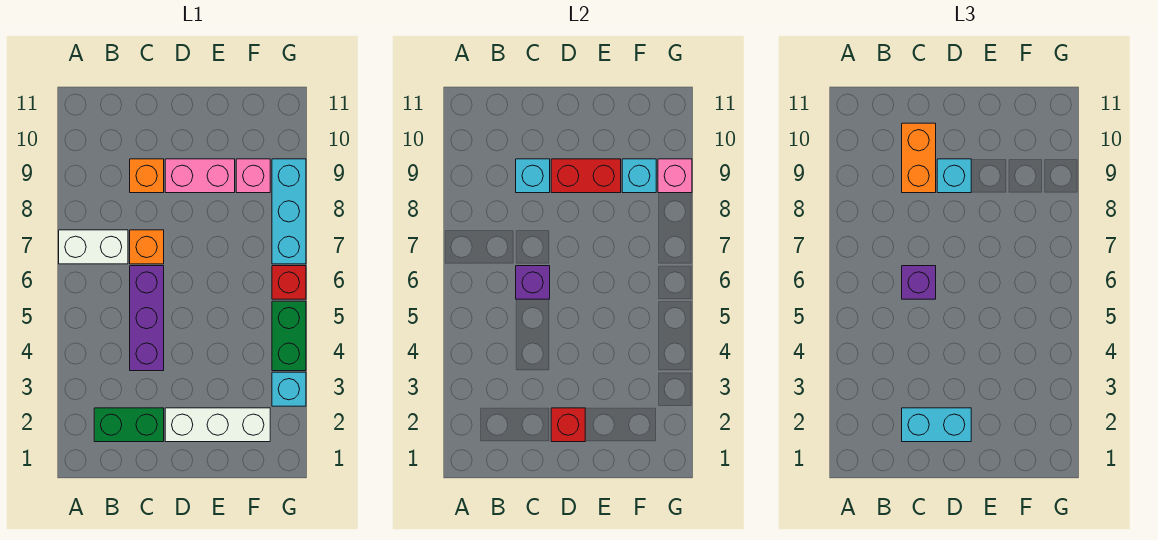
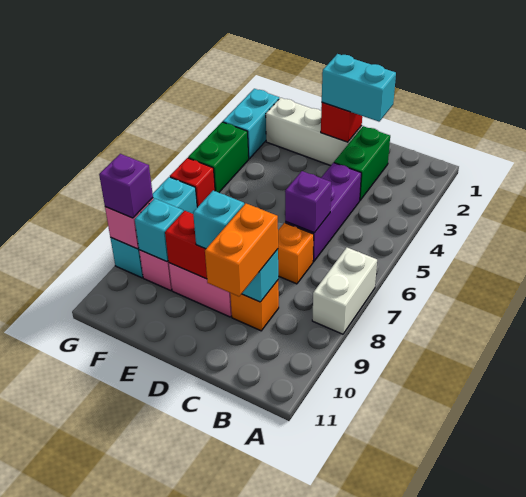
white 1x2 brick [59,230,128,264] -> white 1x2 brick turned to [312,248,377,334]
green 1x2 brick [94,408,164,442] -> green 1x2 brick turned to [334,126,390,200]
purple 1x1 brick [902,266,936,299] -> purple 1x1 brick moved to [99,154,153,218]
cyan 1x1 brick [272,372,306,406] -> cyan 1x2 brick [223,89,279,159]

